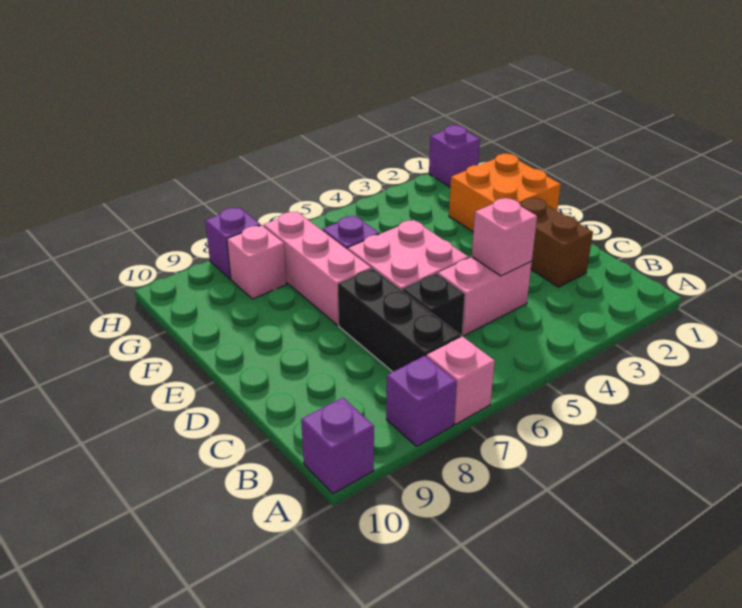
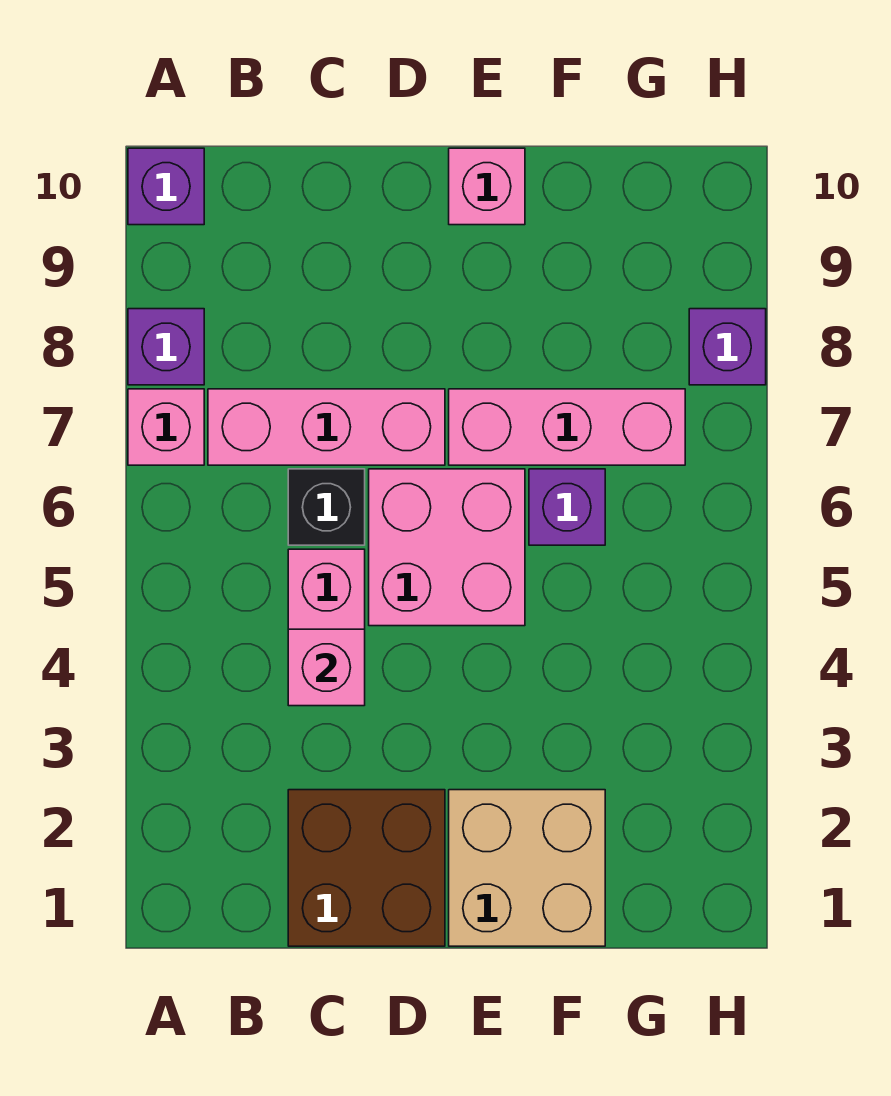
black 1x3 brick [338,269,461,372] -> pink 1x3 brick [208,389,445,465]
brown 1x2 brick [520,198,593,287] -> brown 2x2 brick [288,790,445,946]
orange 2x2 brick [449,154,561,232] -> tan 2x2 brick [449,790,605,946]
pink 1x1 brick [227,225,286,299] -> pink 1x1 brick moved to [449,148,525,225]
purple 1x1 brick [429,125,480,187] -> none

